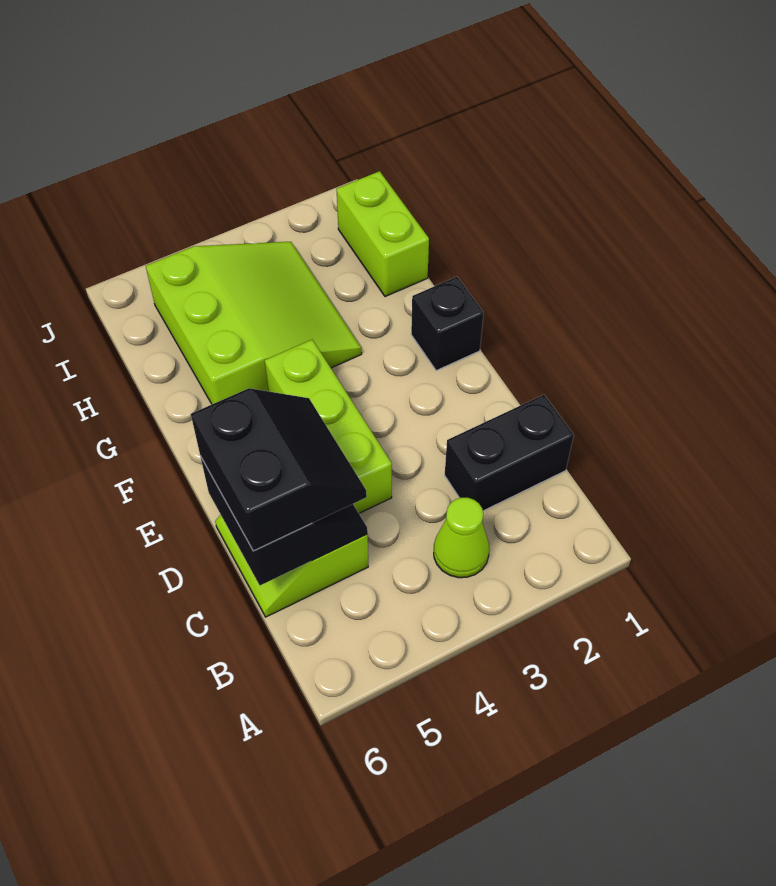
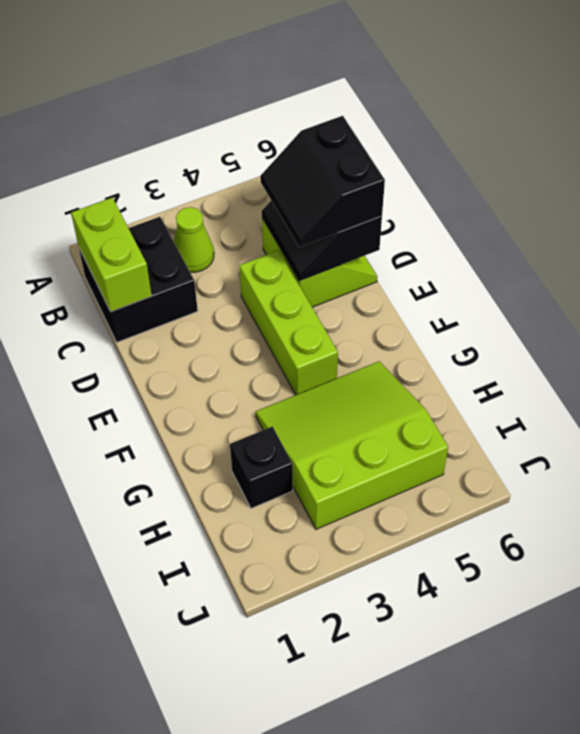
black 1x2 brick [445,395,574,511] -> black 2x2 brick [79,217,198,342]
black 1x1 brick [411,277,484,371] -> black 1x1 brick moved to [230,426,293,508]
lime 3x3 slope [146,242,362,404] -> lime 3x3 slope turned to [256,361,448,529]
lime 1x2 brick [336,171,429,297] -> lime 1x2 brick moved to [71,198,152,312]

